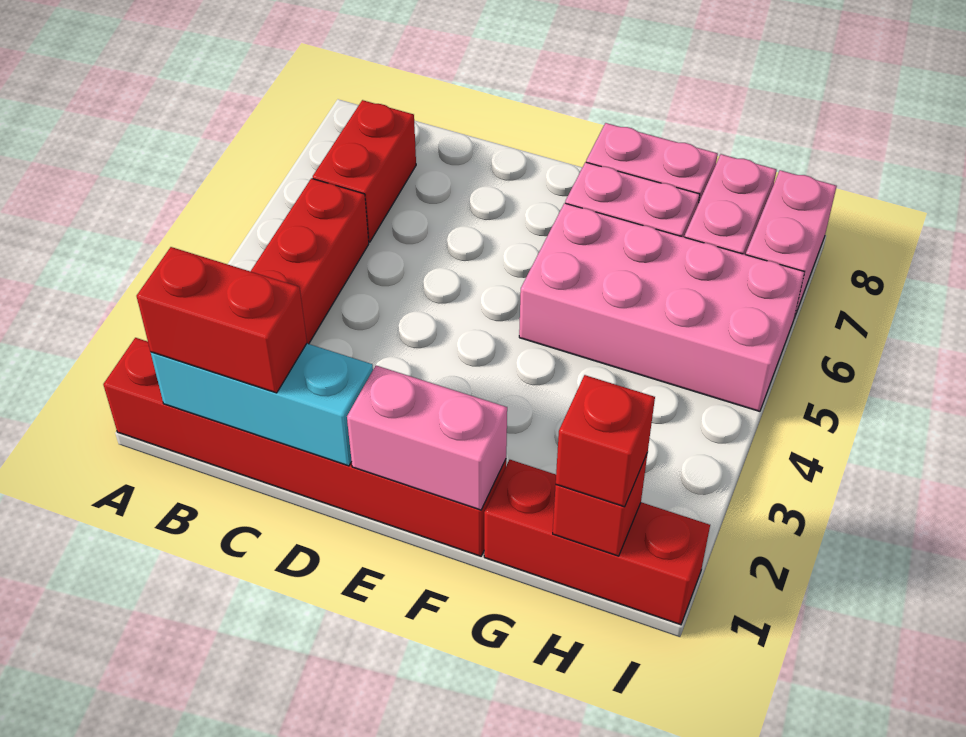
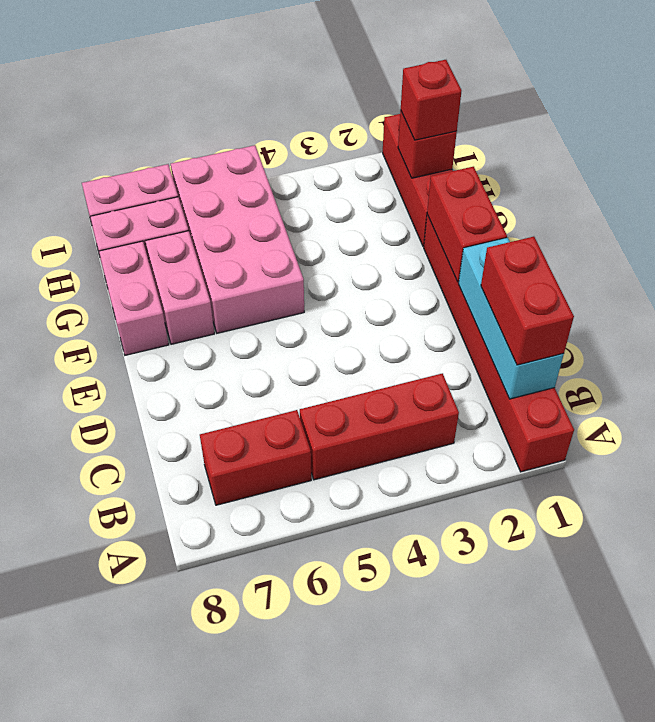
pink 1x2 brick [347,365,507,510] -> red 1x2 brick [427,167,507,282]

